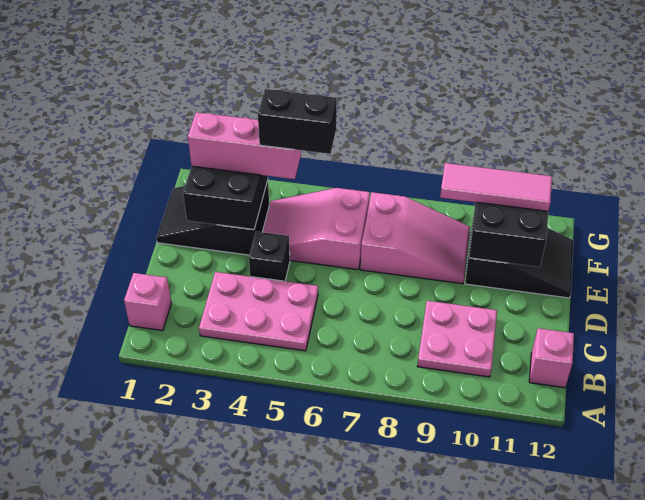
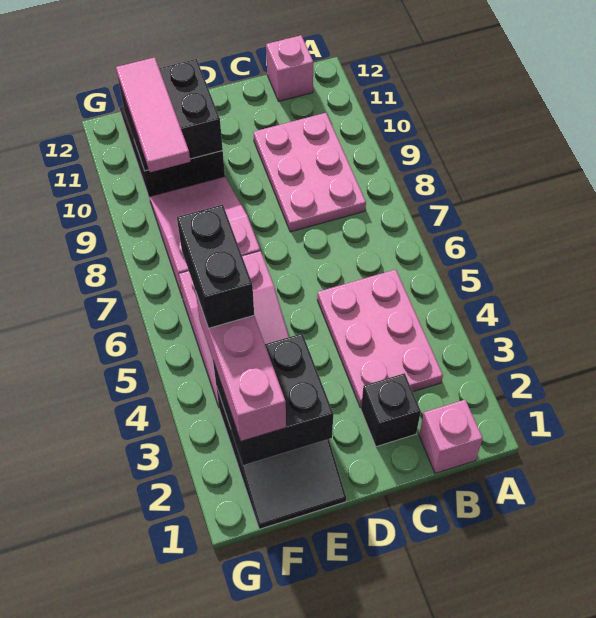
pink 2x2 plate [417,301,497,377] -> pink 2x3 plate [253,113,366,232]
black 1x1 brick [249,231,290,281] -> black 1x1 brick moved to [361,373,421,447]

